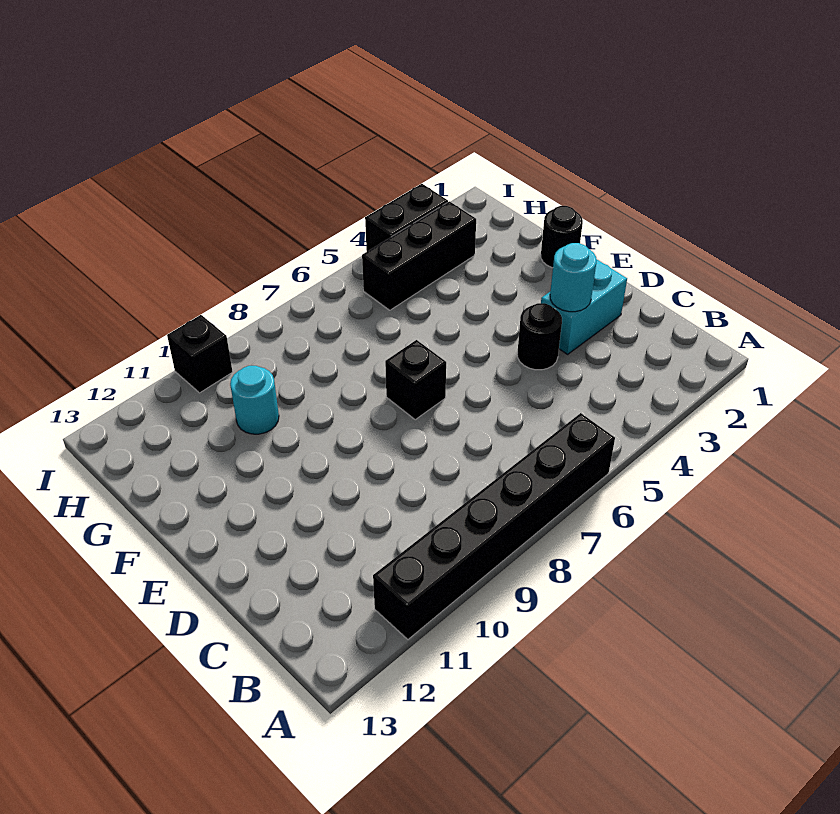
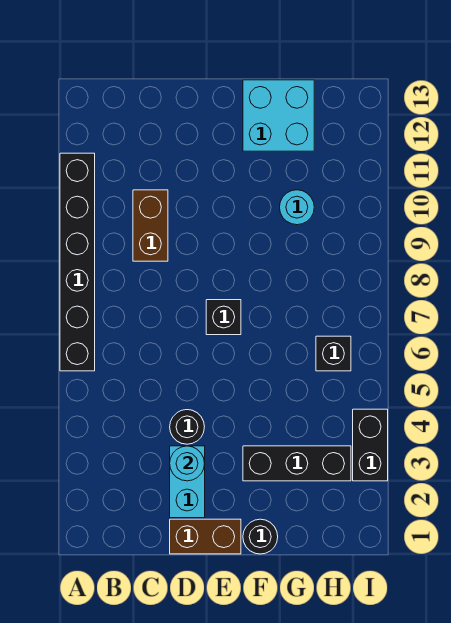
none -> brown 1x2 brick [133,190,168,261]
none -> brown 1x2 brick [170,519,241,554]
none -> cyan 2x2 brick [243,80,314,151]
black 1x3 brick [362,201,476,310] -> black 1x3 brick turned to [243,446,351,481]
black 1x1 brick [167,315,233,393] -> black 1x1 brick moved to [316,336,351,371]

